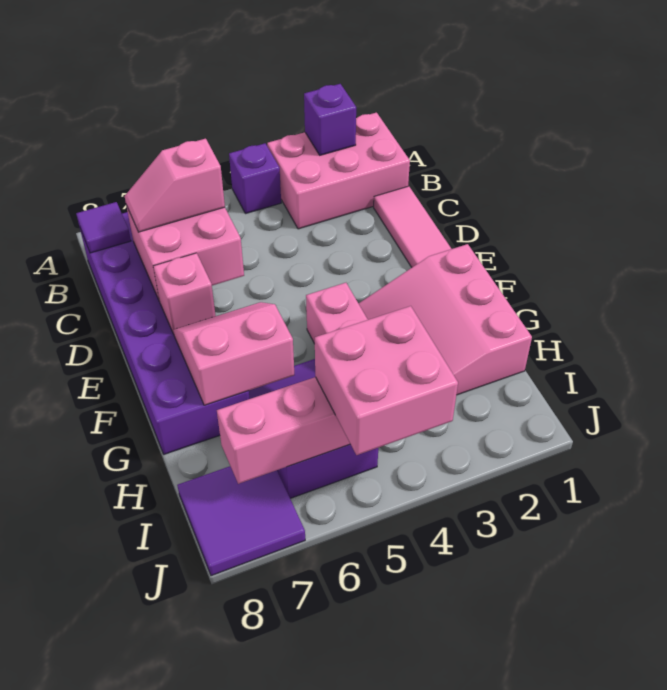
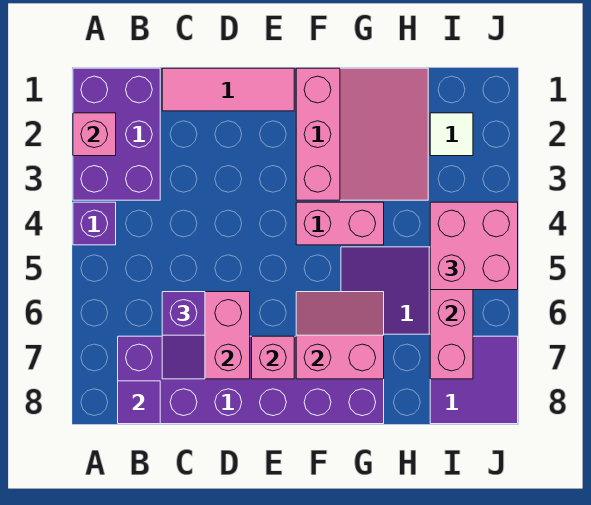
pink 2x3 brick [267,113,410,229] -> purple 2x3 brick [73,68,160,200]
purple 1x1 brick [304,84,356,155] -> pink 1x1 brick [73,113,116,156]
pink 1x2 slope [125,139,225,232] -> purple 1x2 slope [162,292,205,379]
pink 3x3 slope [358,244,532,395] -> pink 3x3 slope turned to [296,68,428,200]
pink 2x2 slope [173,302,294,405] -> pink 2x2 slope turned to [296,292,384,379]
none -> white 1x1 tile [430,113,473,156]

